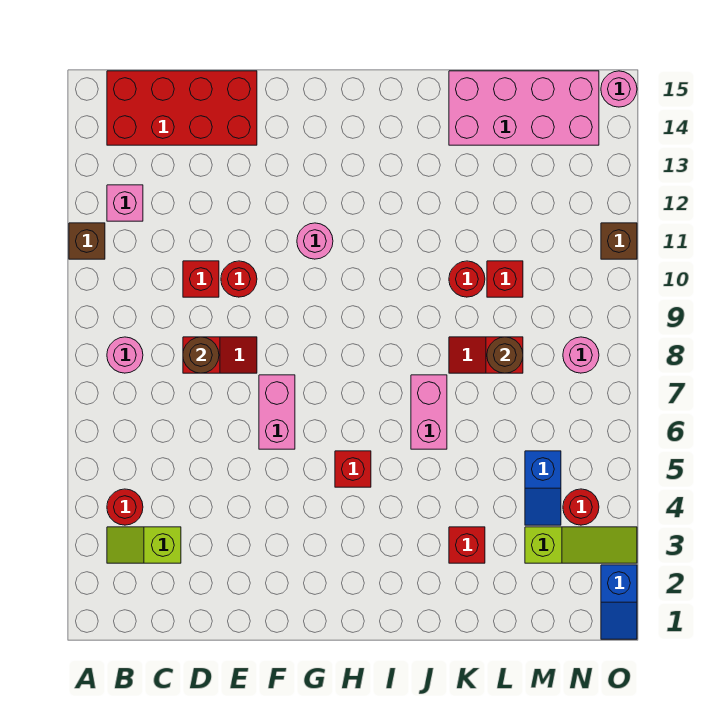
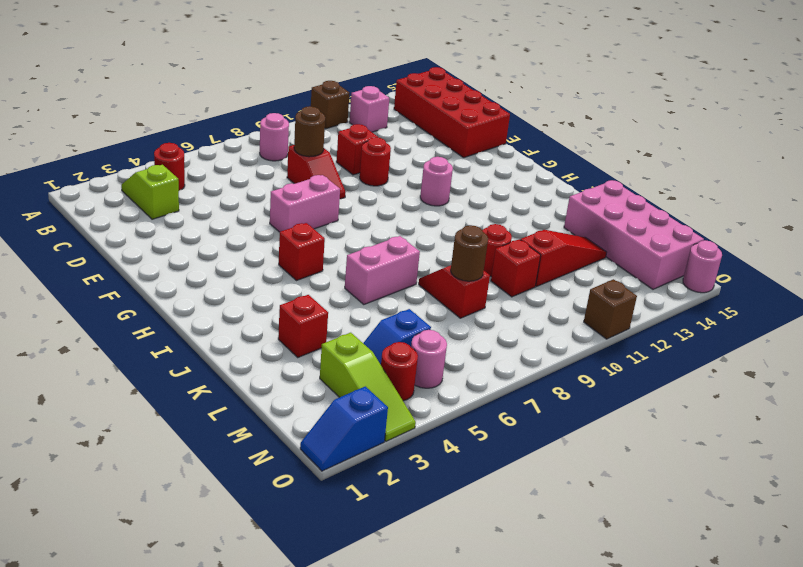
none -> red 1x3 slope [521,230,607,287]
pink 1x1 round brick [563,337,599,373] -> pink 1x1 round brick moved to [411,330,447,388]

